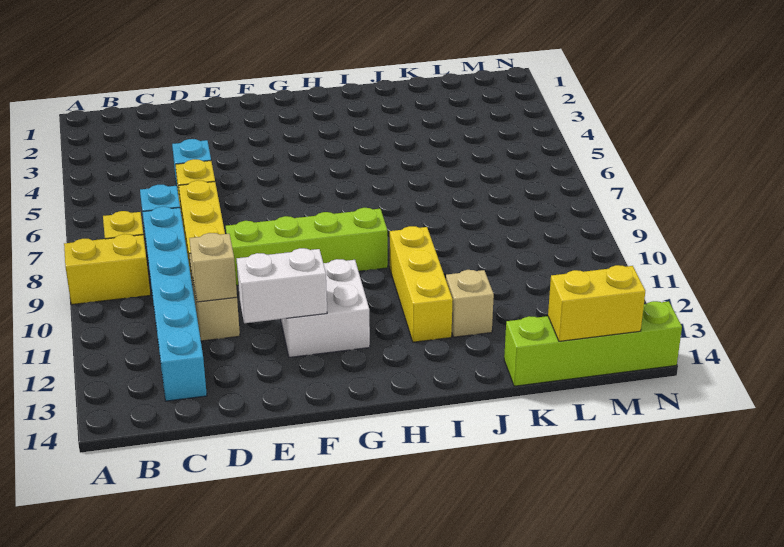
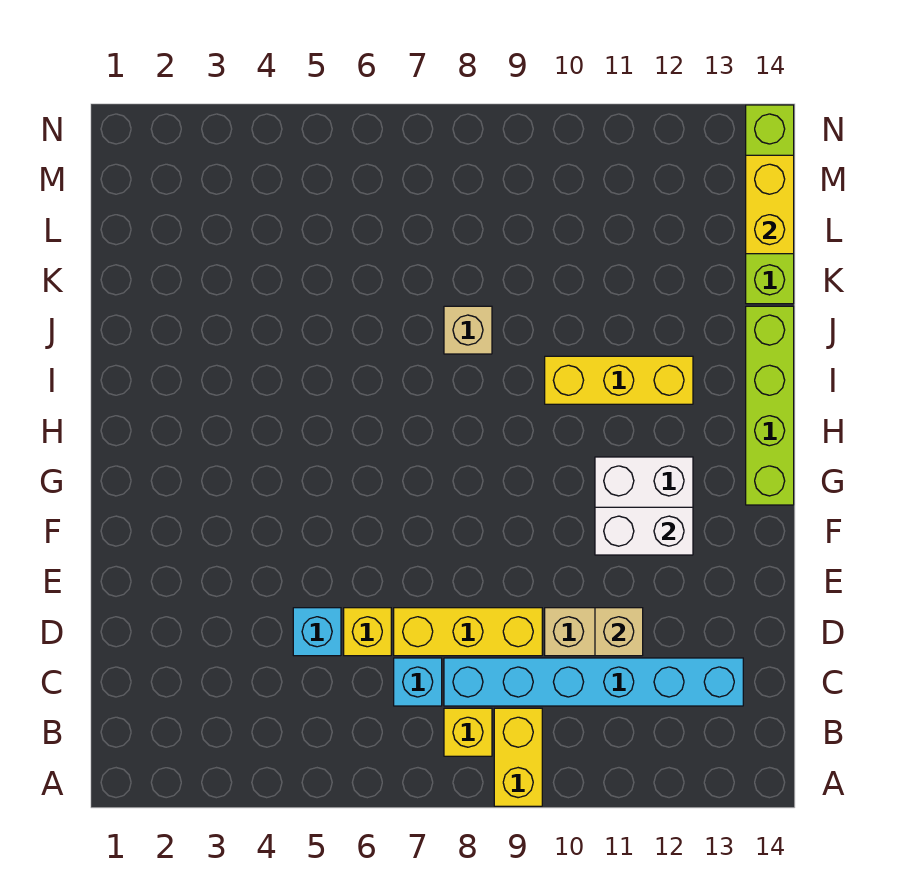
lime 1x4 brick [226,208,388,285] -> lime 1x4 brick moved to [746,306,794,505]
white 1x2 brick [237,248,327,323] -> white 1x2 brick turned to [595,507,693,555]
tan 1x1 brick [446,270,494,337] -> tan 1x1 brick moved to [444,306,492,354]

